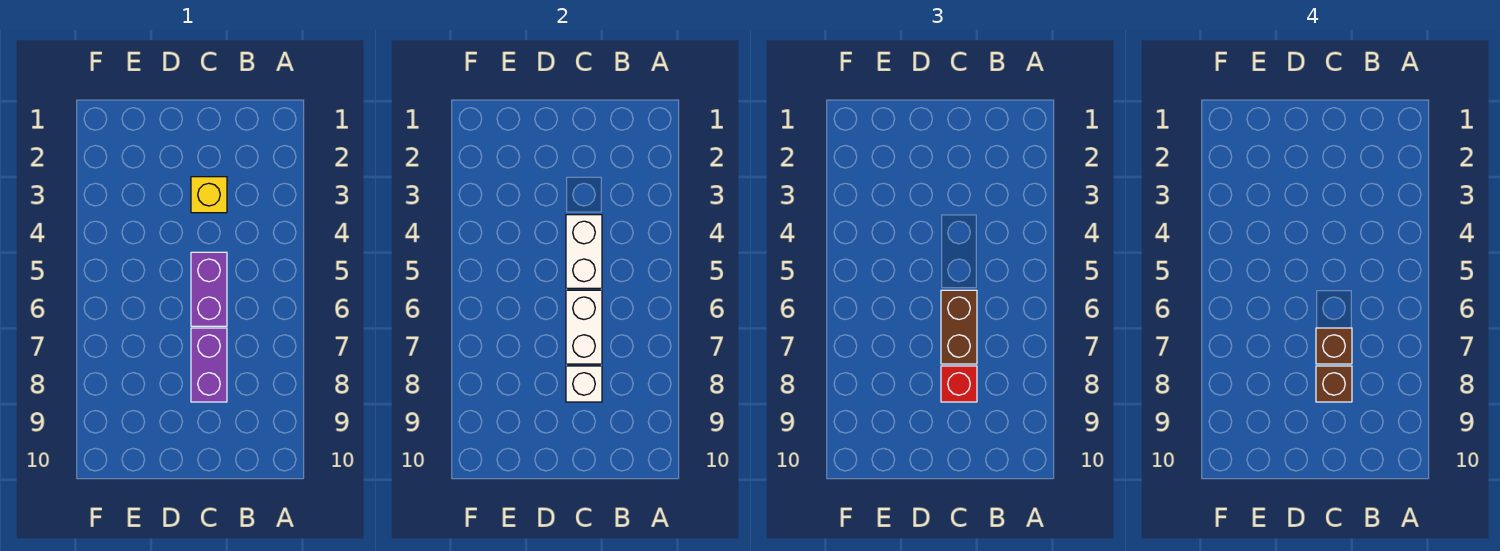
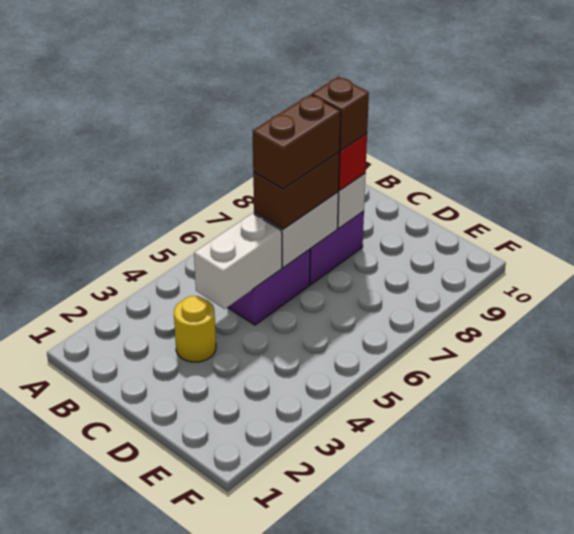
yellow 1x1 brick [191,177,227,213] -> yellow 1x1 round brick [174,296,216,362]
brown 1x1 brick [1316,328,1352,364] -> brown 1x2 brick [253,94,341,189]

